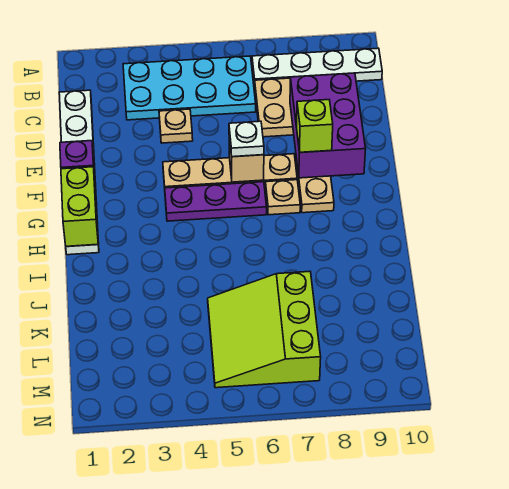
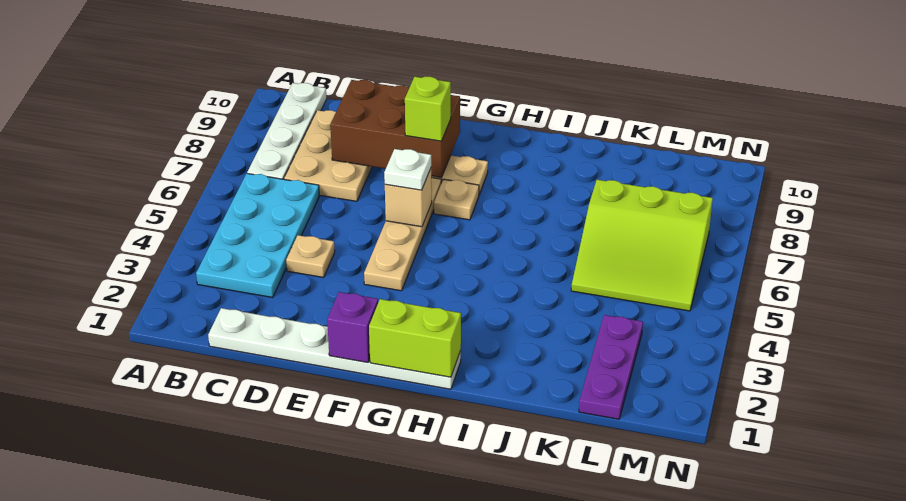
purple 2x3 brick [290,73,366,178] -> brown 2x3 brick [330,80,460,177]
purple 1x3 plate [165,182,267,221] -> purple 1x3 plate moved to [579,315,643,419]

